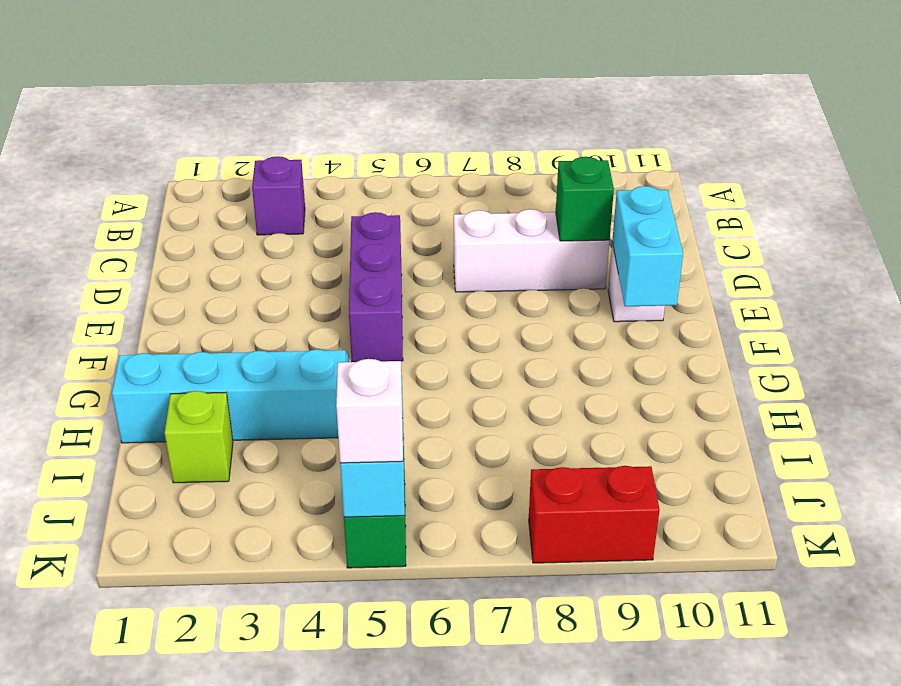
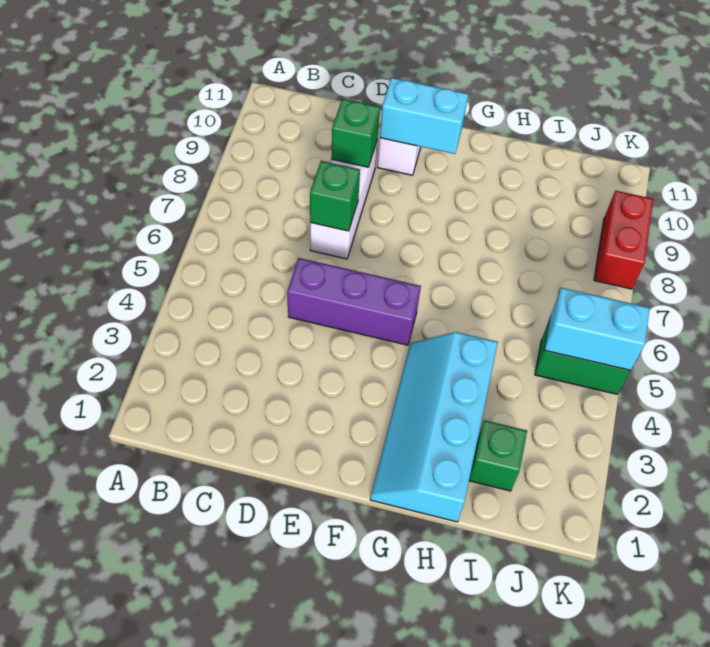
purple 1x1 brick [252,156,305,235] -> none
none -> green 1x1 brick [310,161,360,231]
lime 1x1 brick [165,391,233,483] -> green 1x1 brick [469,420,527,491]
white 1x1 brick [336,359,403,463] -> none

